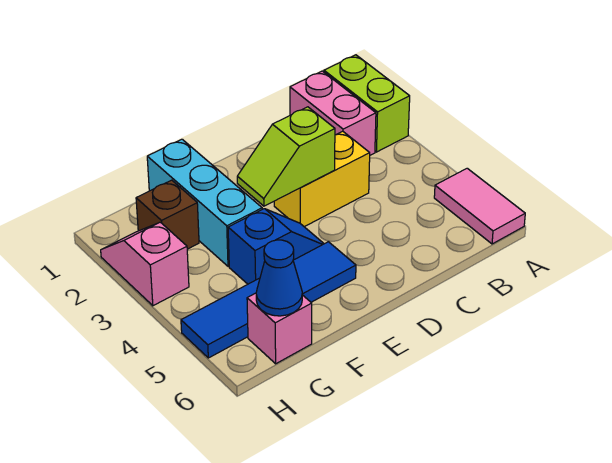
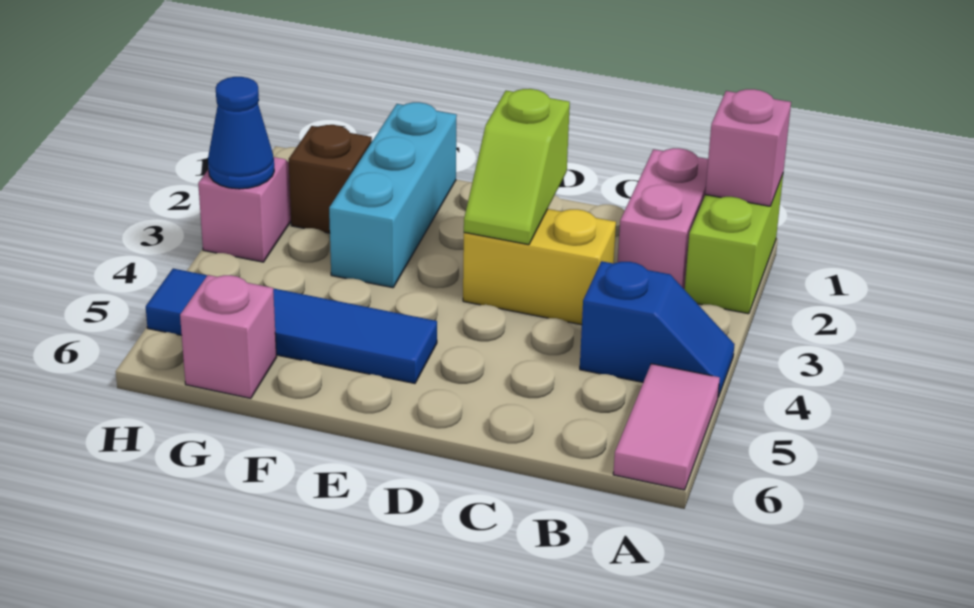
none -> pink 1x1 brick [705,89,791,206]
lime 1x2 slope [237,107,335,206] -> lime 1x2 slope turned to [464,89,570,245]
blue 1x2 slope [228,209,324,284] -> blue 1x2 slope moved to [580,261,735,397]
blue 1x1 cone [256,240,302,316] -> blue 1x1 cone moved to [208,77,274,189]

